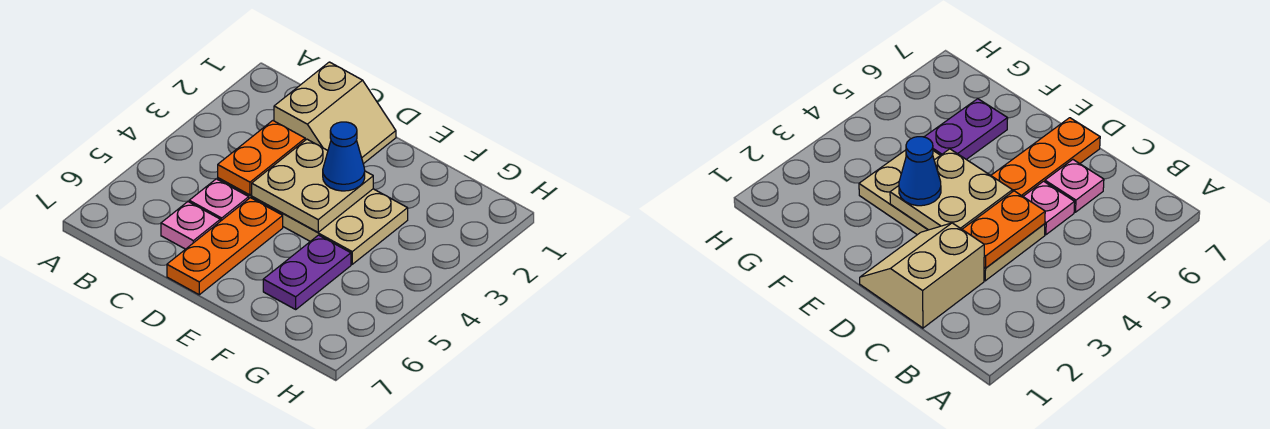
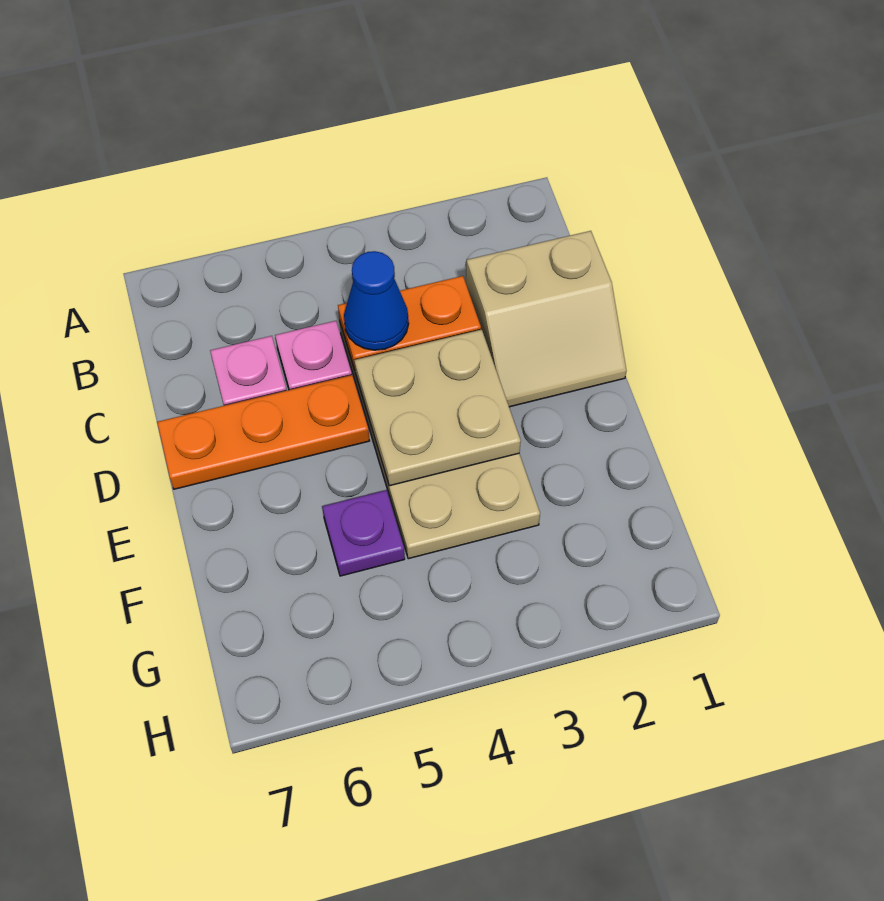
blue 1x1 cone [323,122,365,191] -> blue 1x1 cone moved to [344,251,409,350]
purple 1x2 plate [263,235,351,309] -> purple 1x1 plate [322,490,405,576]

